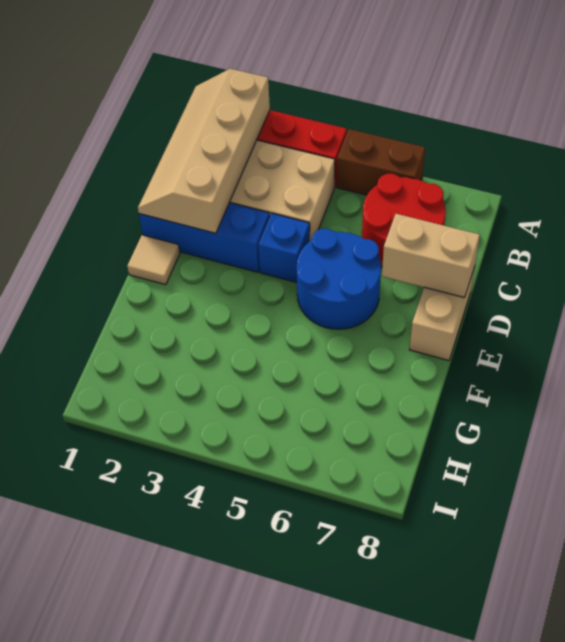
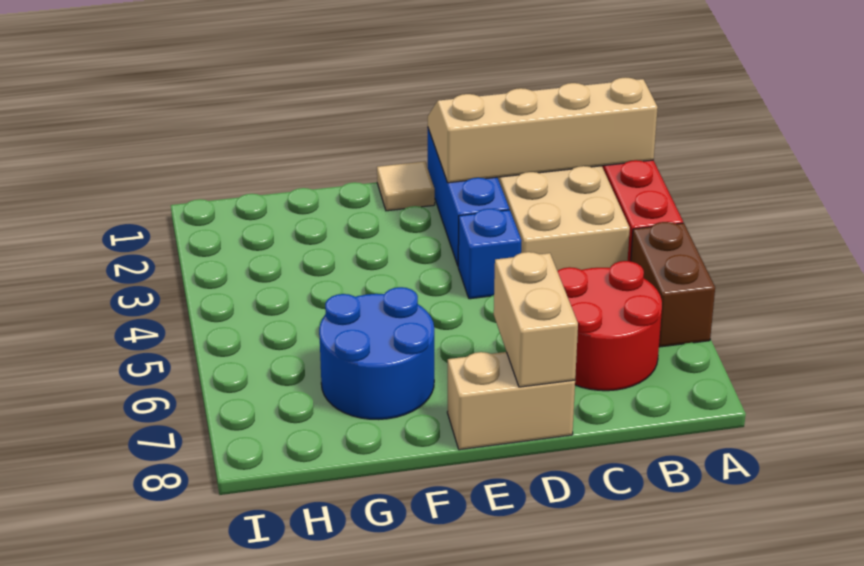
blue 2x2 round brick [297,229,381,329] -> blue 2x2 round brick moved to [319,287,434,420]

